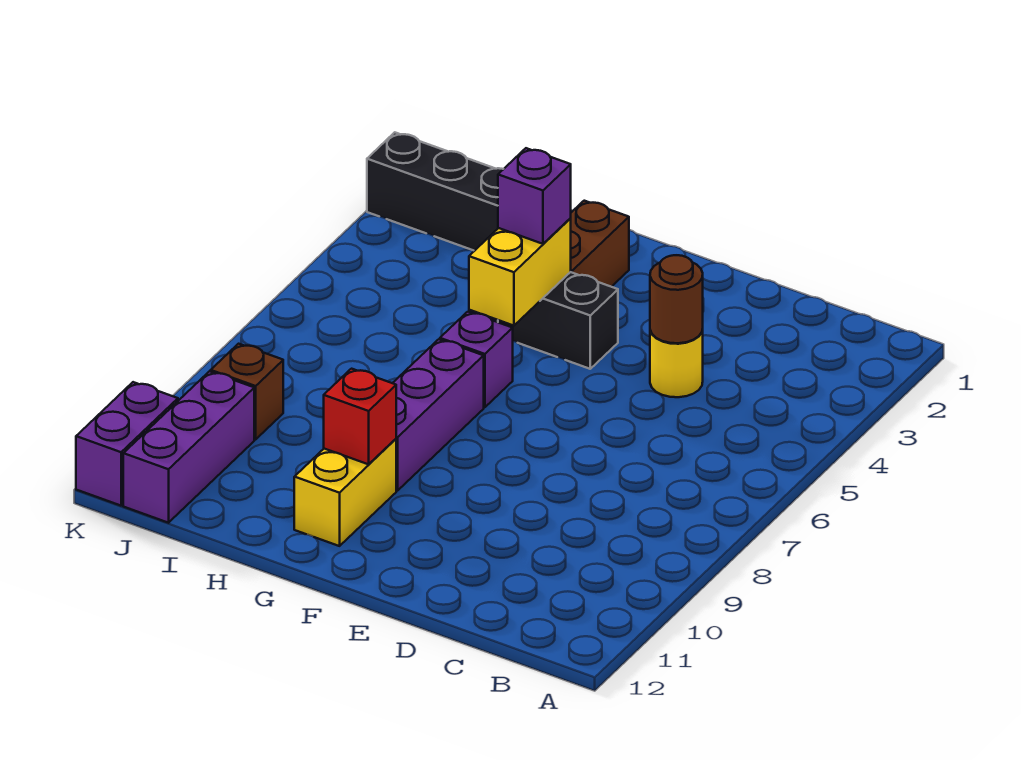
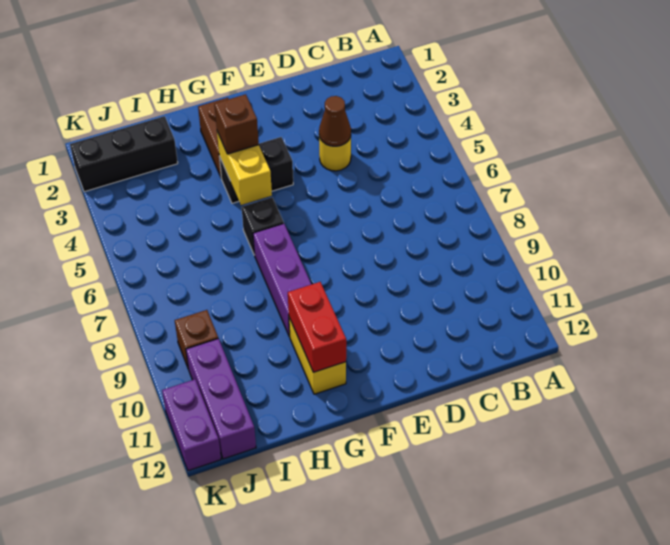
brown 1x1 round brick [650,255,703,343] -> brown 1x1 cone [319,96,351,146]
purple 1x1 brick [498,148,571,244] -> brown 1x1 brick [214,94,259,154]
purple 1x1 brick [440,312,513,407] -> black 1x1 brick [242,197,284,255]
red 1x1 brick [324,369,396,464] -> red 1x2 brick [288,282,346,372]

